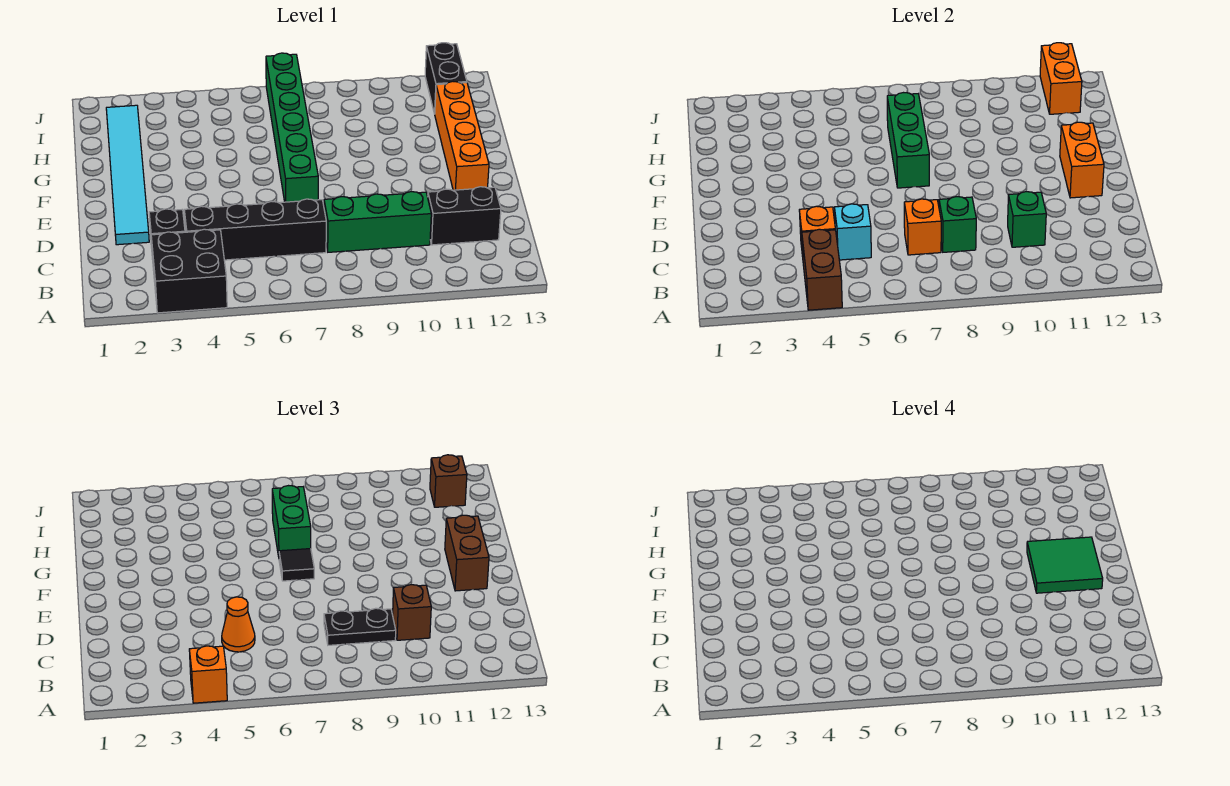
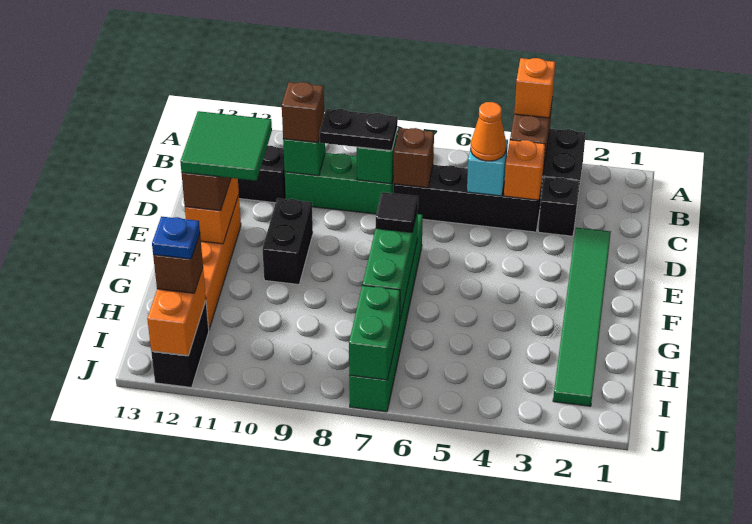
orange 1x1 brick [904,199,941,255] -> brown 1x1 brick [393,128,434,188]
cyan 1x6 tile [106,105,149,245] -> green 1x6 tile [553,228,611,406]
none -> black 1x2 brick [262,198,313,284]
green 1x2 brick [272,486,311,557] -> green 1x2 brick moved to [349,285,400,380]
none -> blue 1x1 plate [152,216,200,259]

